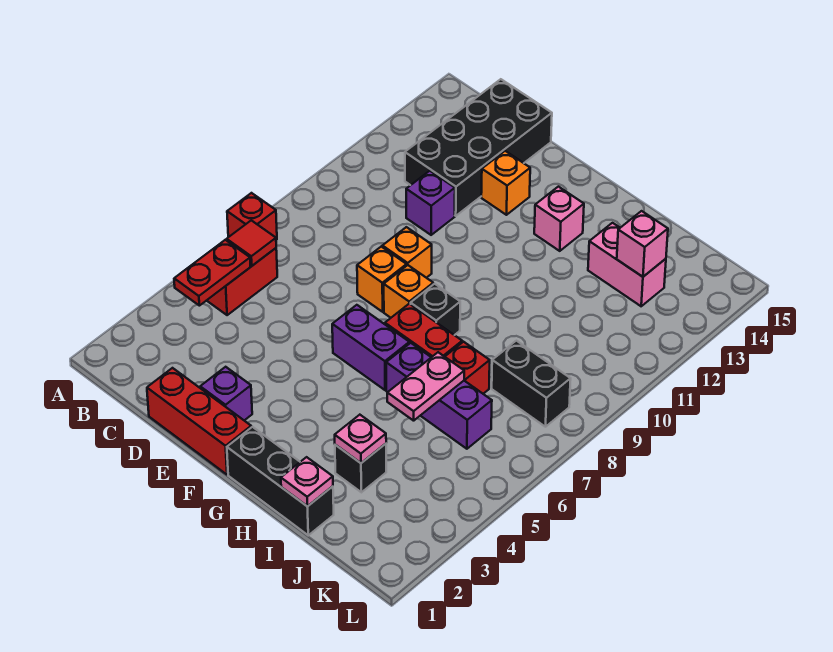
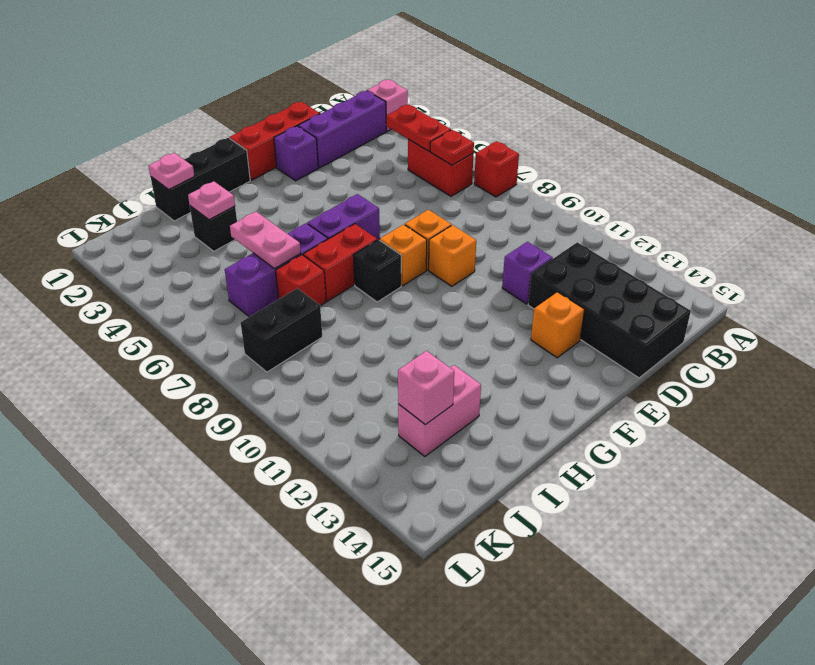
none -> purple 1x3 brick [298,90,386,168]
red 1x1 tile [227,220,276,266] -> red 1x1 plate [430,130,474,165]
pink 1x1 brick [534,187,584,251] -> pink 1x1 brick moved to [367,79,408,131]

